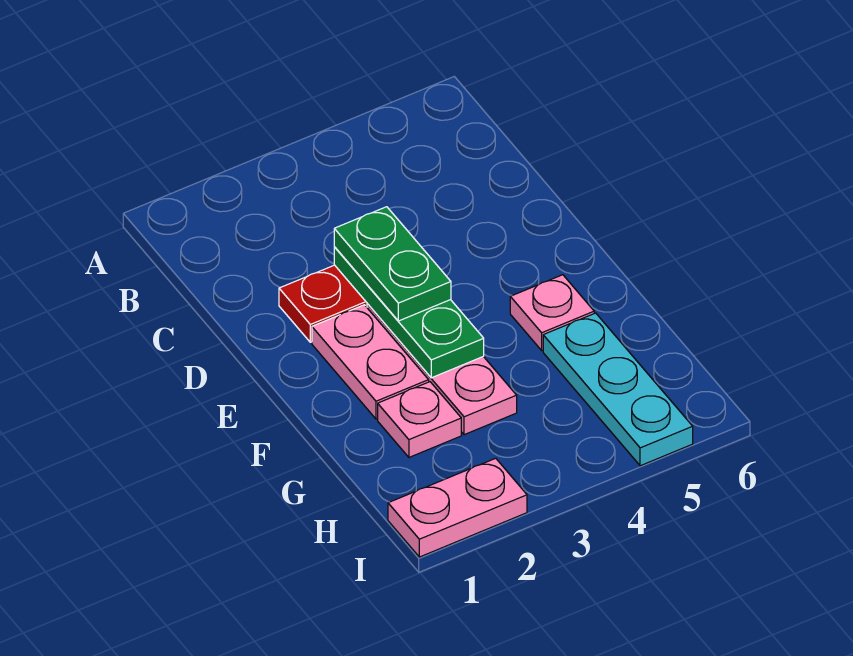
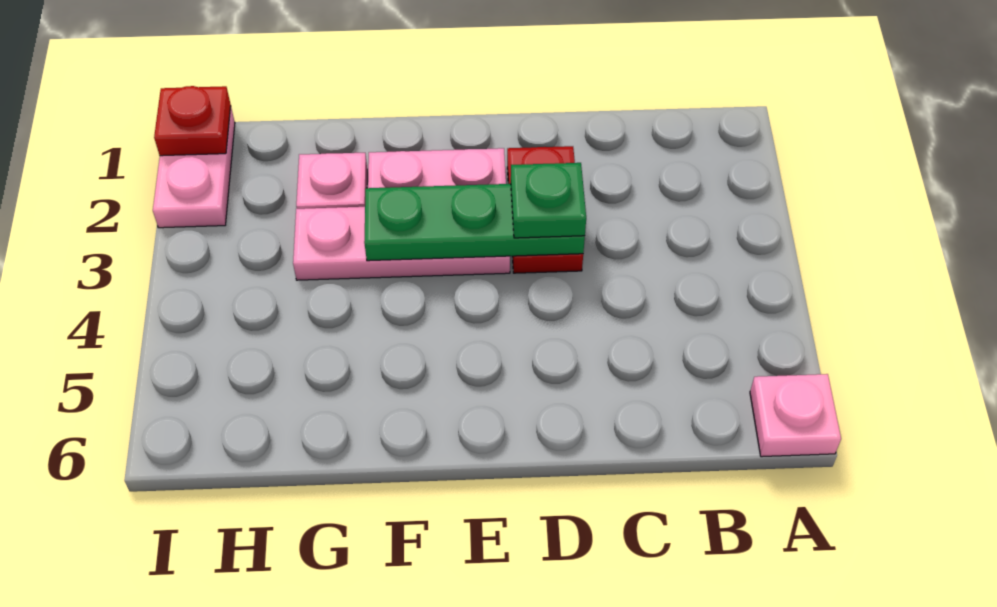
green 1x2 plate [334,207,451,321] -> green 1x1 plate [511,163,586,238]
pink 1x1 plate [510,275,594,350] -> pink 1x1 plate moved to [750,374,841,457]
cyan 1x3 plate [543,313,693,466] -> none
none -> red 1x1 plate [154,86,231,156]

